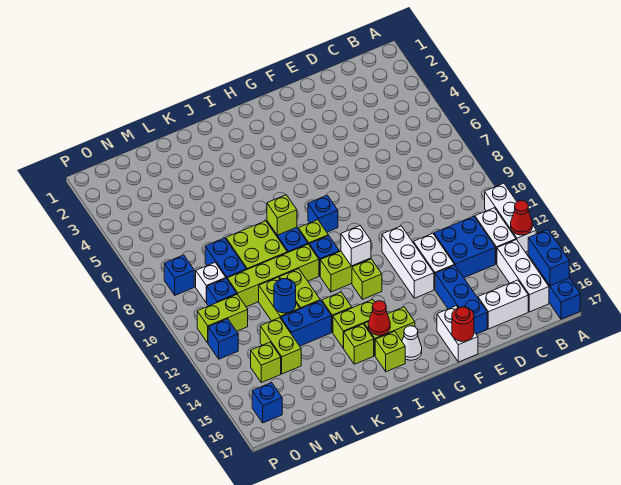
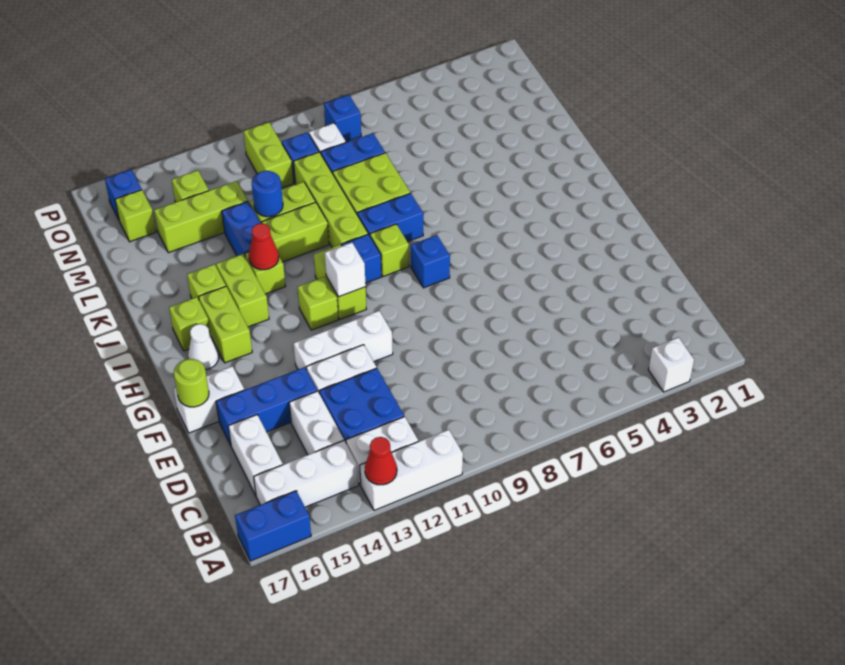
none -> white 1x1 brick [648,337,694,392]
blue 1x2 brick [528,230,569,286] -> none
none -> white 1x2 brick [289,391,344,455]
red 1x1 round brick [452,307,474,342] -> lime 1x1 round brick [174,359,209,407]
red 1x1 cone [368,301,390,335] -> red 1x1 cone moved to [249,223,279,270]
lime 1x1 brick [267,195,297,235] -> lime 1x1 brick moved to [115,190,156,242]
lime 1x2 brick [260,318,301,374] -> lime 1x3 brick [154,181,248,253]
blue 1x1 brick [208,319,238,359] -> none

